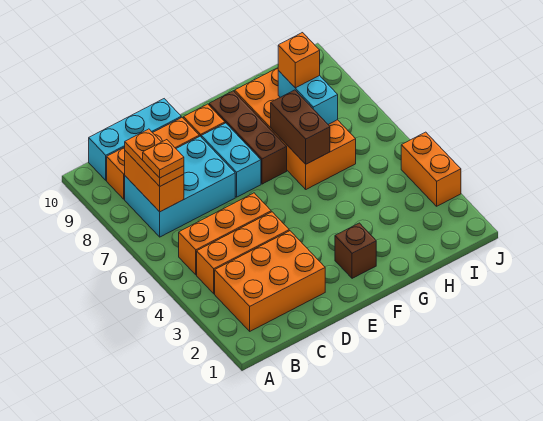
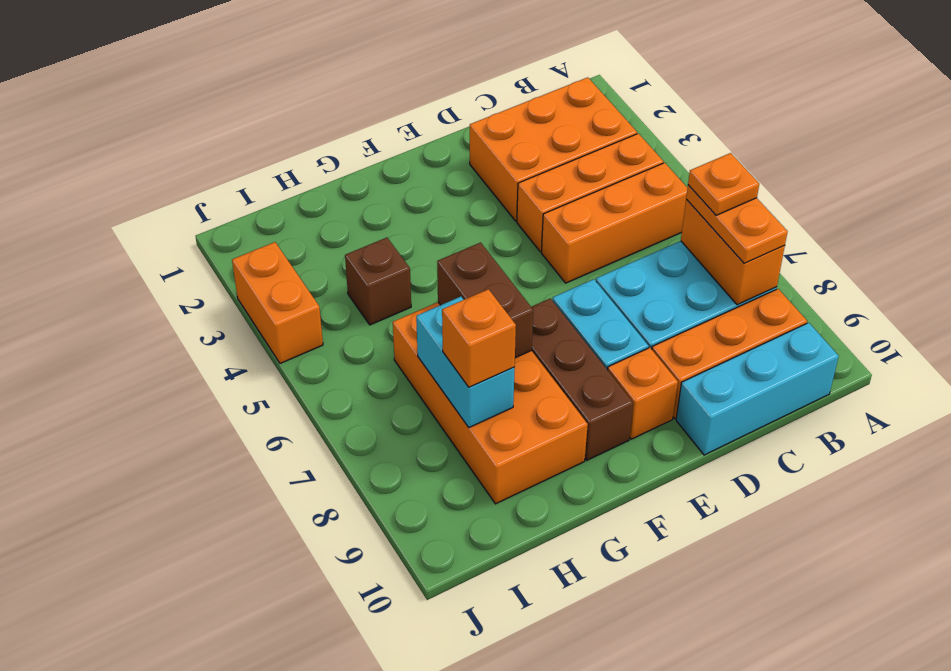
brown 1x1 brick [335,223,376,278] -> brown 1x1 brick moved to [345,238,411,325]

